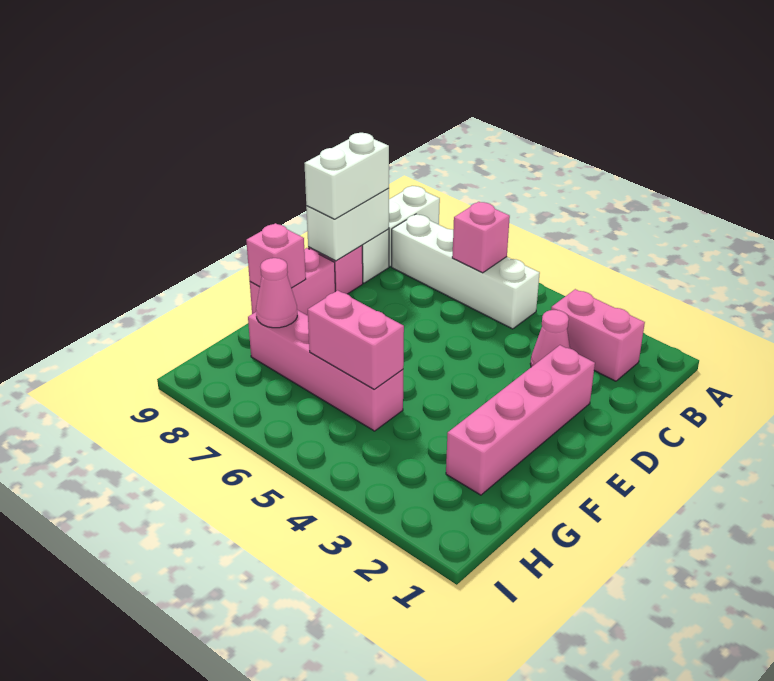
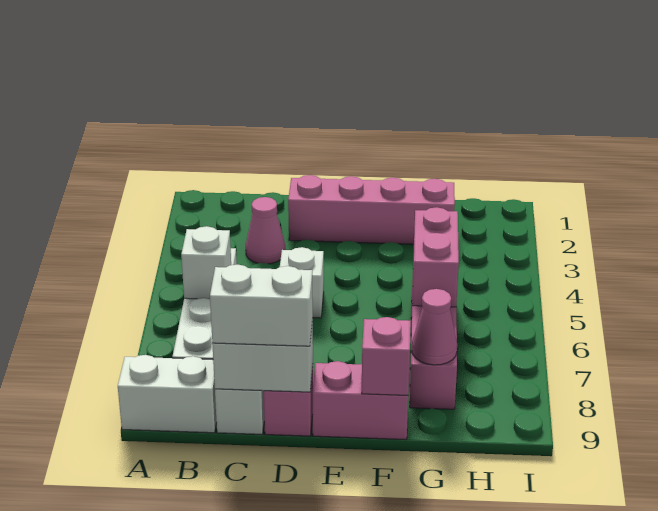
pink 1x2 brick [551,289,645,381] -> none
pink 1x1 brick [452,202,510,273] -> white 1x1 brick [181,226,231,299]
none -> white 1x1 brick [280,247,324,318]

